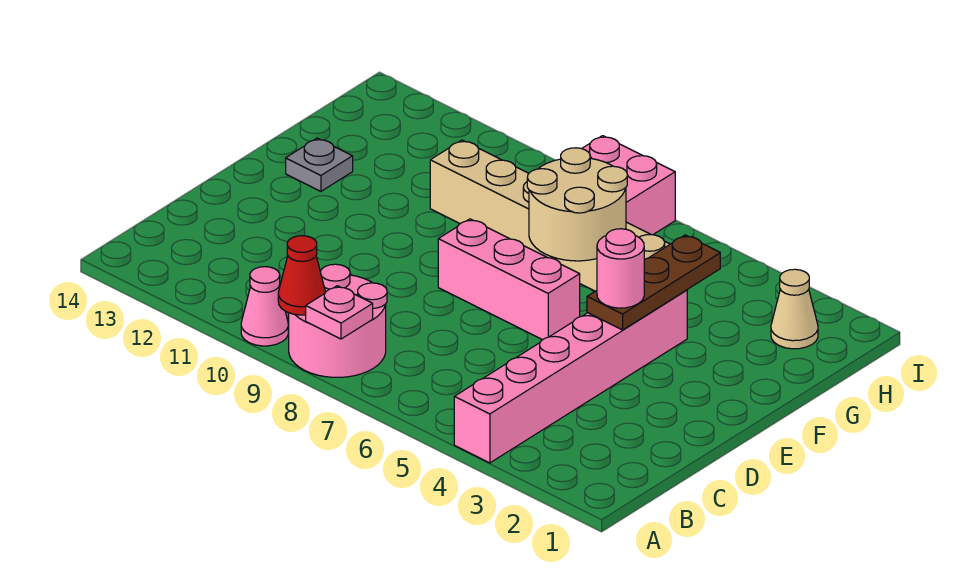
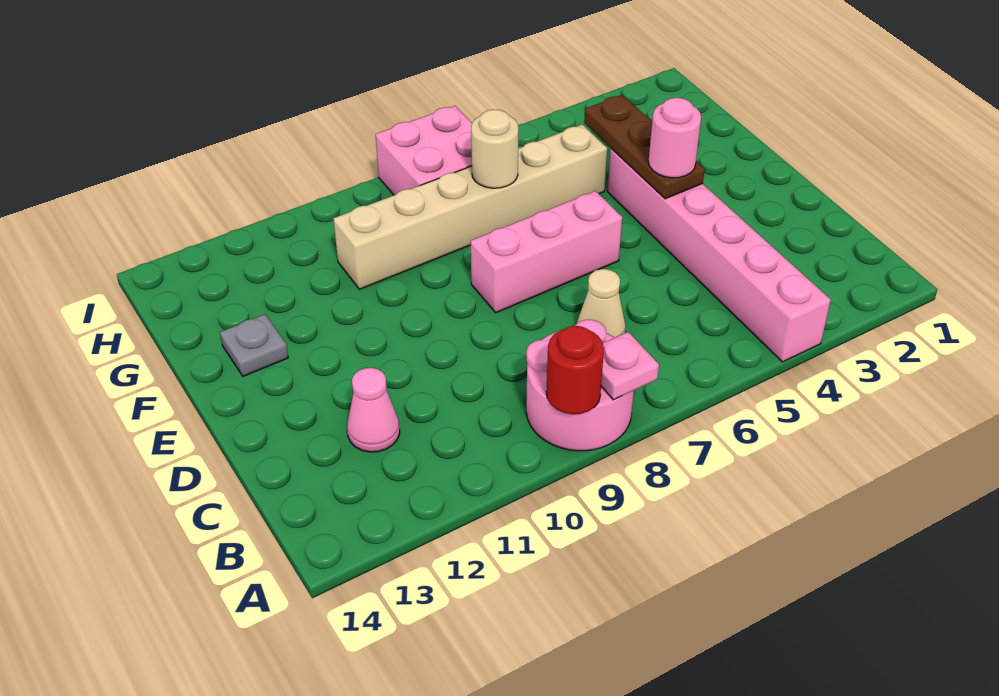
red 1x1 cone [278,236,325,315] -> red 1x1 round brick [546,326,604,414]
pink 1x1 cone [241,267,288,346] -> pink 1x1 cone moved to [347,368,400,452]
tan 2x2 round brick [527,148,627,261] -> tan 1x1 round brick [471,110,518,188]
tan 1x1 cone [771,269,818,349] -> tan 1x1 cone moved to [577,269,626,337]

